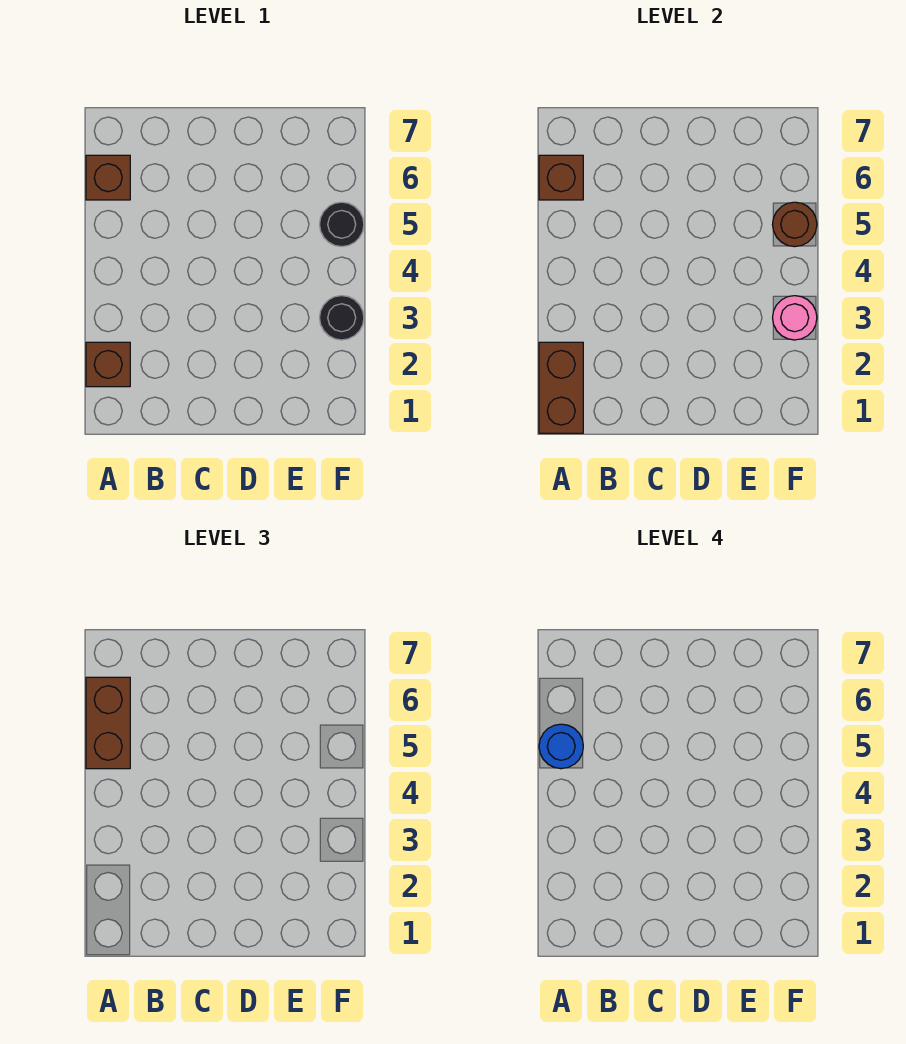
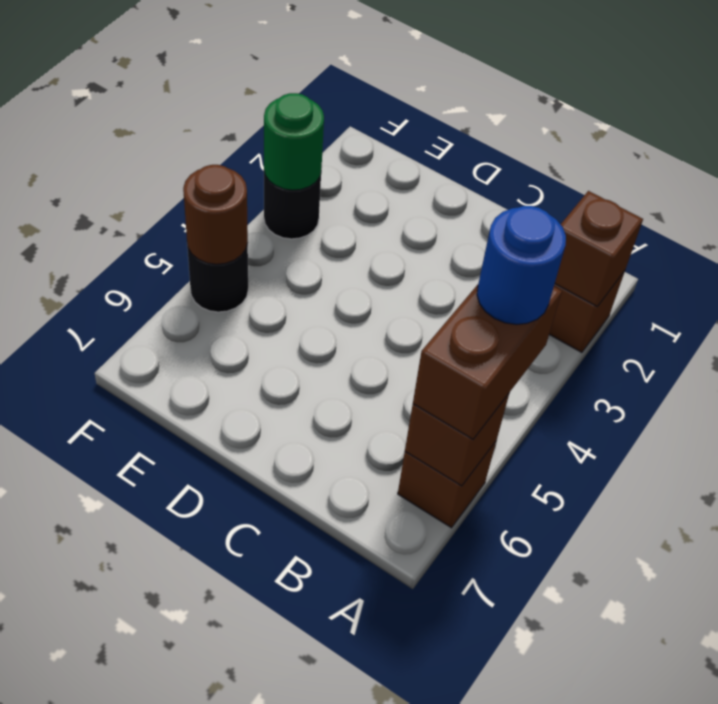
brown 1x2 brick [539,342,583,433] -> brown 1x1 brick [555,191,643,306]
pink 1x1 round brick [773,296,817,340] -> green 1x1 round brick [264,93,324,190]

